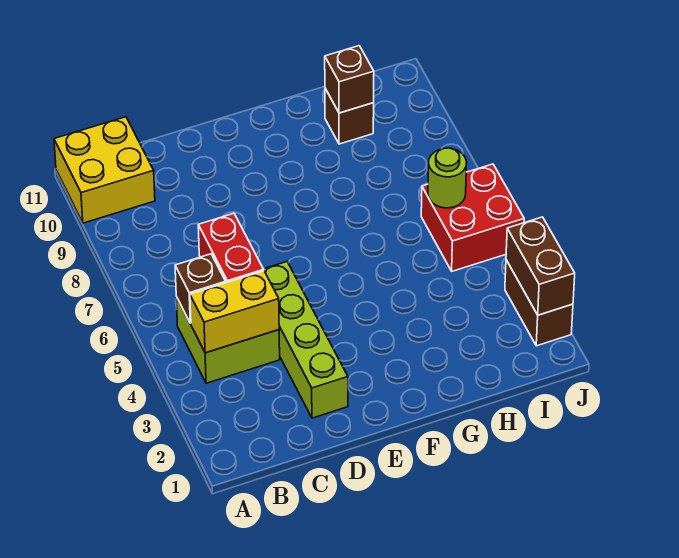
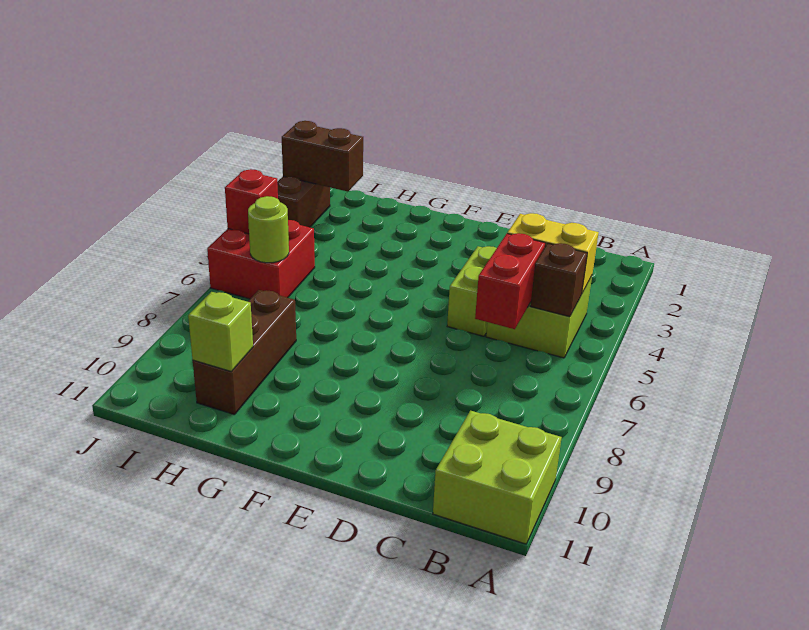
yellow 2x2 brick [54,117,155,223] -> lime 2x2 brick [433,411,562,544]
lime 1x4 brick [263,262,348,418] -> lime 1x2 brick [447,246,497,336]
brown 1x1 brick [325,89,374,144] -> brown 1x3 brick [193,290,296,415]
brown 1x1 brick [325,46,374,113] -> lime 1x1 brick [188,292,253,372]
brown 1x2 brick [506,217,575,315] -> brown 1x2 brick turned to [282,121,363,192]
none -> red 1x1 brick [225,169,278,234]

